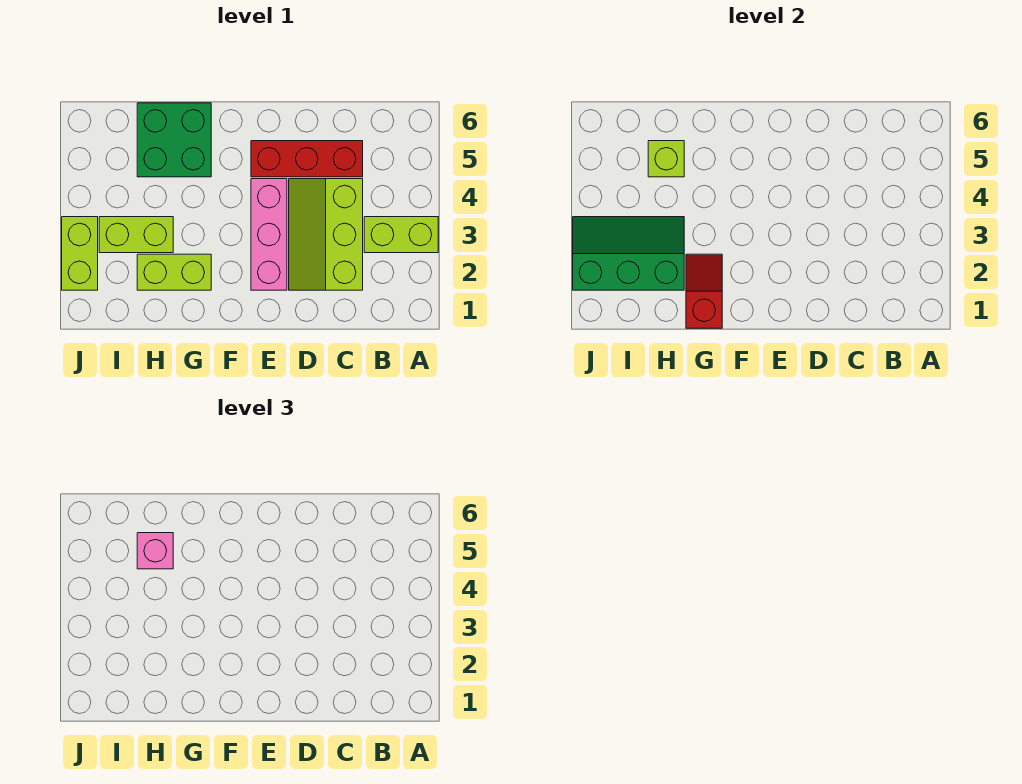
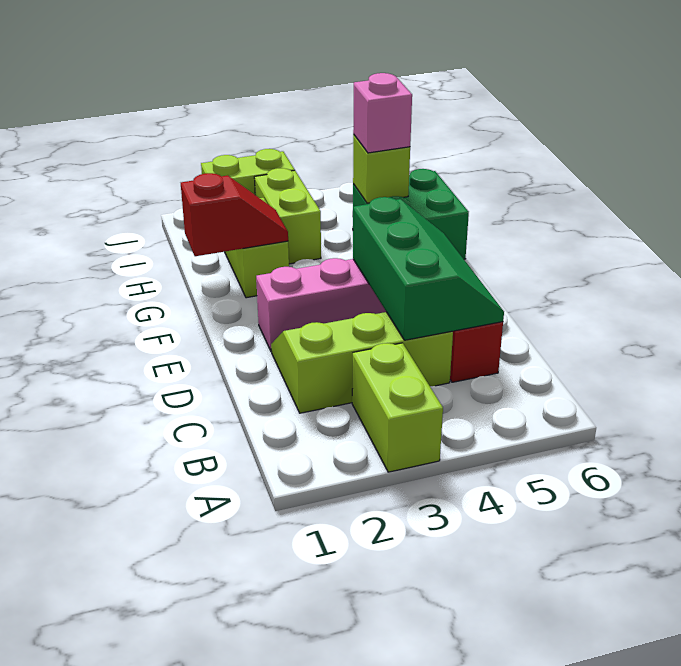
green 2x3 slope [573,217,684,290] -> green 2x3 slope moved to [353,197,504,340]

